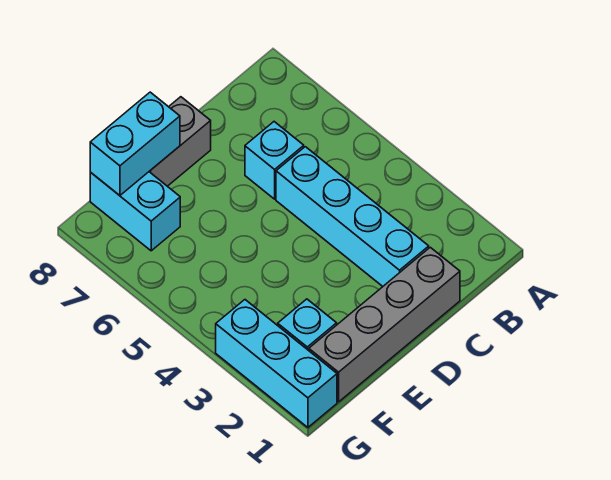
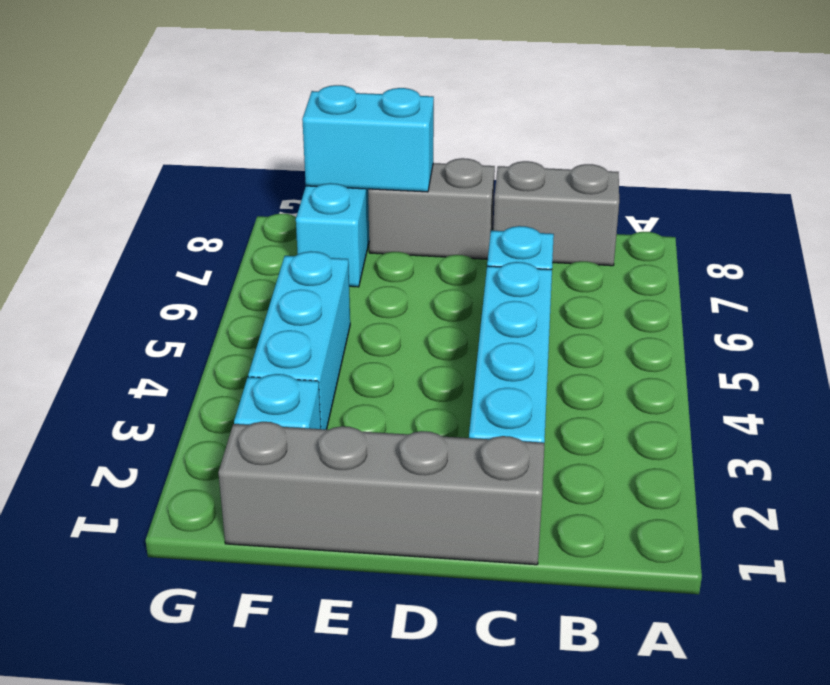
none -> grey 1x2 brick [493,161,619,266]
cyan 1x3 brick [216,300,337,427] -> cyan 1x3 brick moved to [248,251,350,429]

